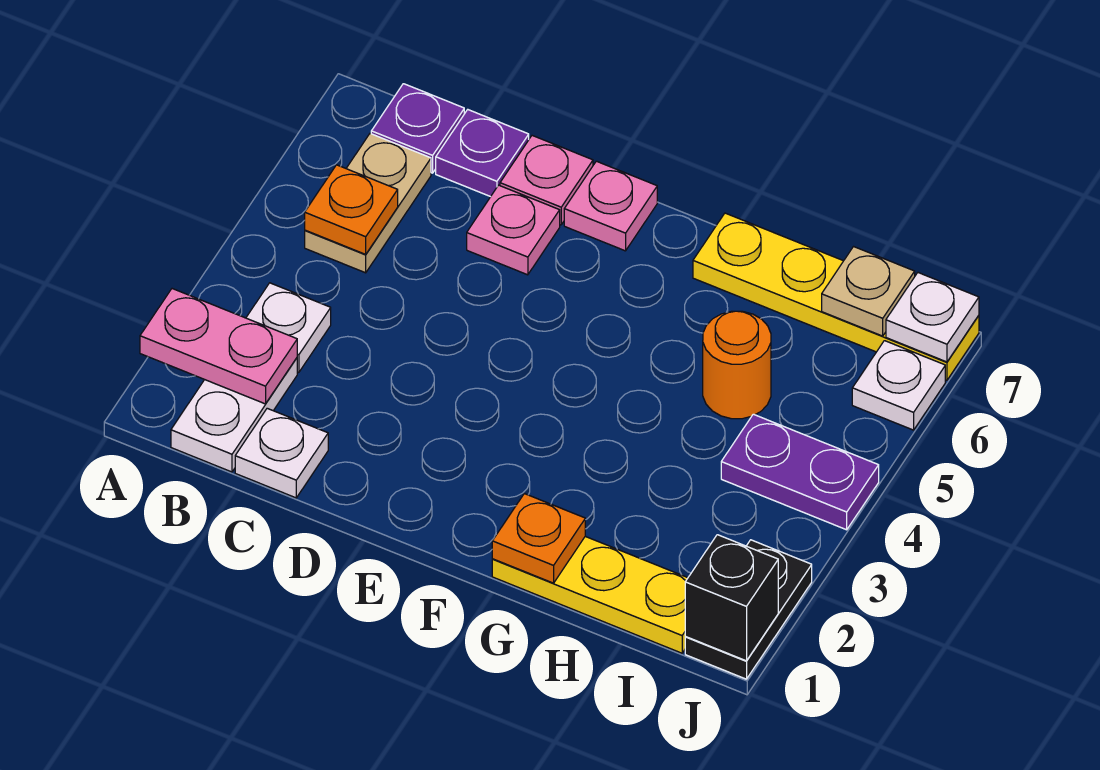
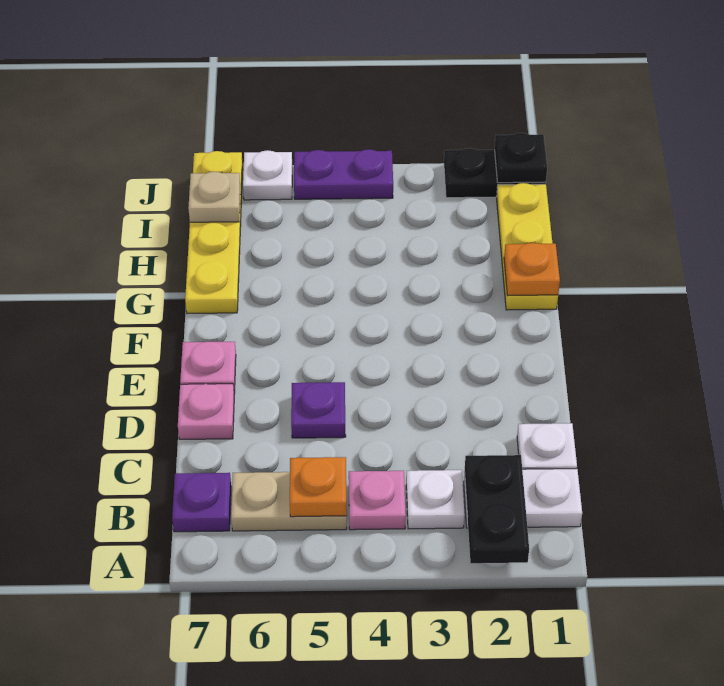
pink 1x2 plate [140,289,297,404] -> black 1x2 plate [465,455,529,563]
purple 1x1 plate [436,110,529,197] -> purple 1x1 plate moved to [291,382,346,438]
pink 1x1 plate [467,185,560,275] -> pink 1x1 plate moved to [349,471,406,530]
orange 1x1 round brick [703,311,771,419] -> none
purple 1x2 plate [721,414,879,530] -> purple 1x2 plate turned to [294,149,393,199]
black 1x1 brick [685,535,778,661] -> black 1x1 plate [495,133,547,183]
white 1x1 plate [886,273,979,362] -> none

